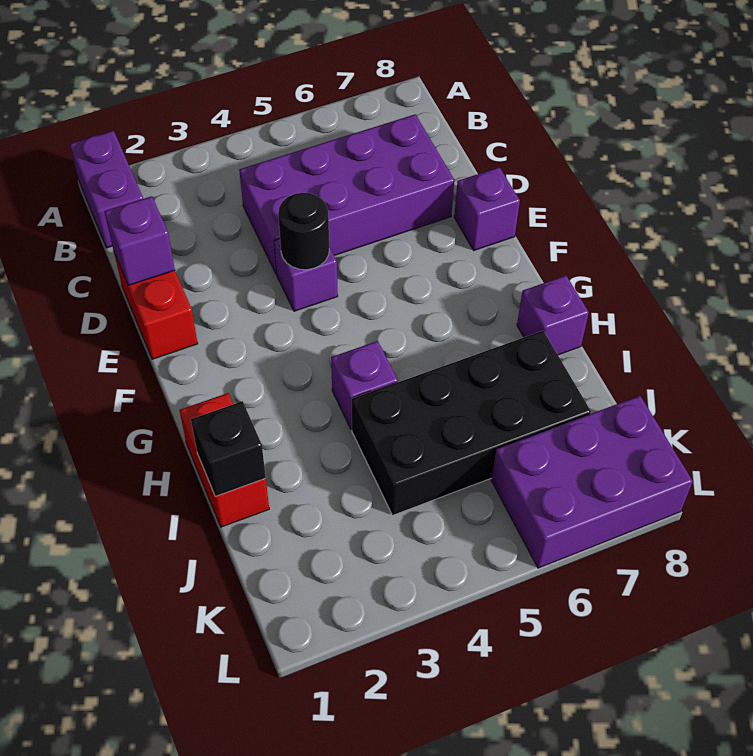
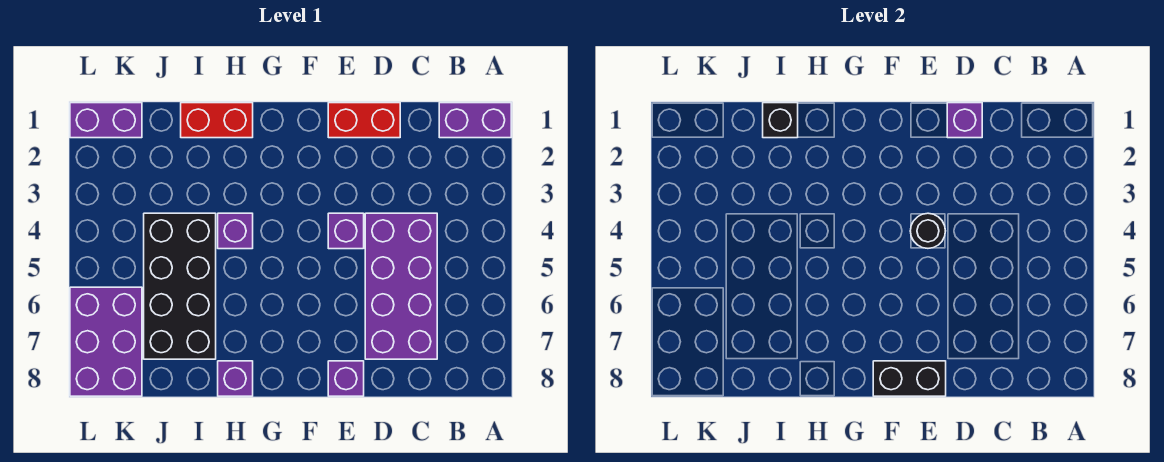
none -> black 1x2 brick [873,361,946,396]
none -> purple 1x2 brick [70,103,142,138]

